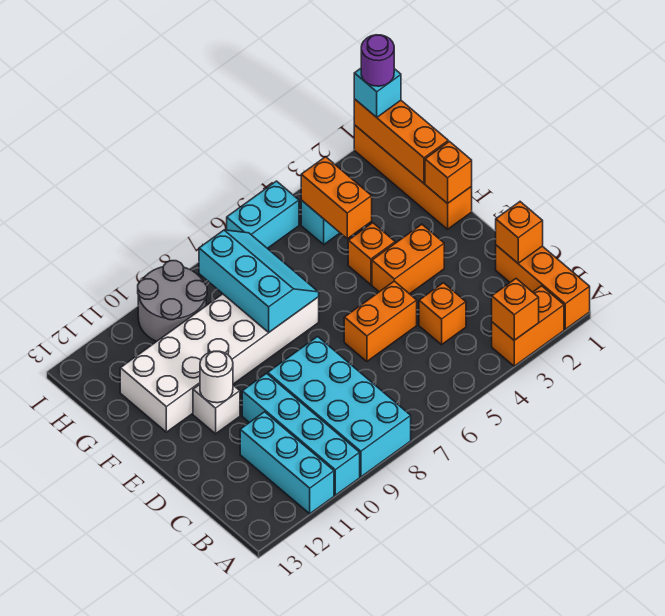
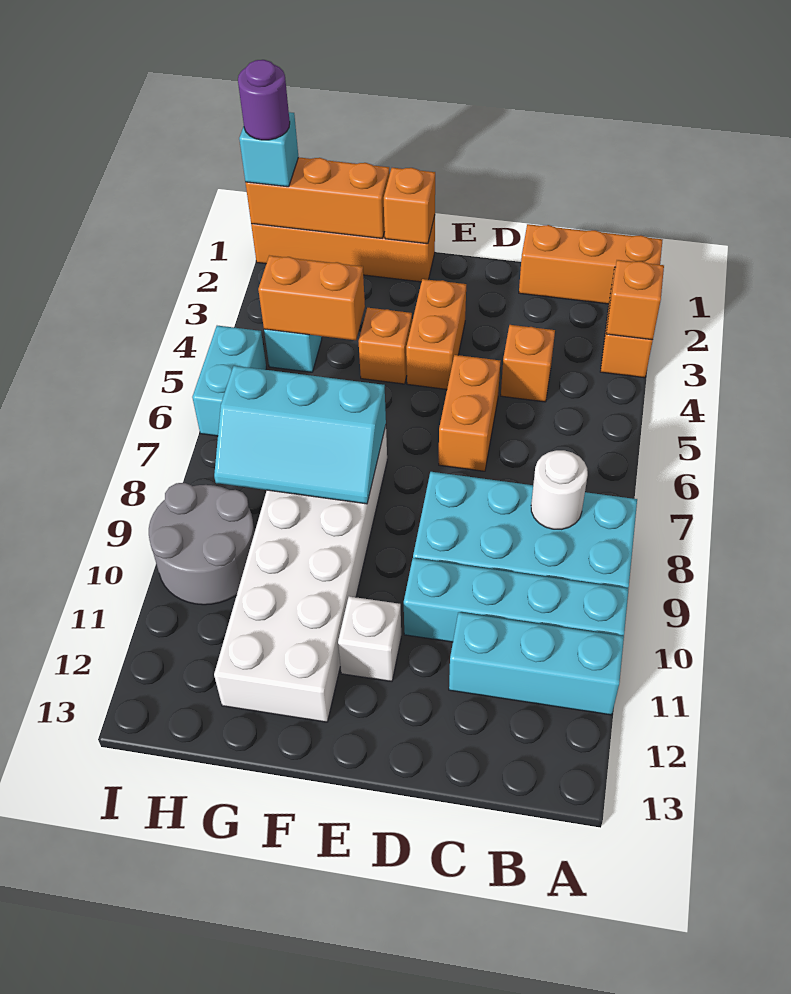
orange 1x1 brick [496,202,543,263] -> none
white 1x1 round brick [200,351,233,403] -> white 1x1 round brick moved to [531,450,588,529]
cyan 2x3 slope [199,230,319,333] -> cyan 2x3 slope turned to [214,366,386,504]

